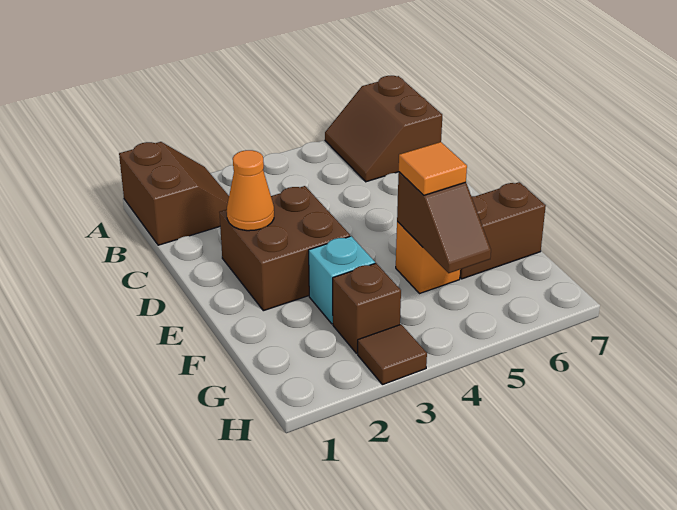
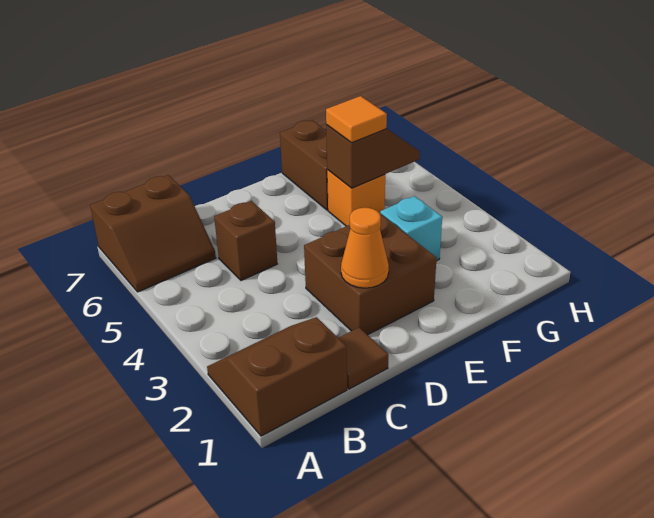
brown 1x1 brick [333,263,401,353] -> brown 1x1 brick moved to [214,201,277,281]
brown 1x1 tile [358,324,427,385] -> brown 1x1 tile moved to [339,327,388,389]

